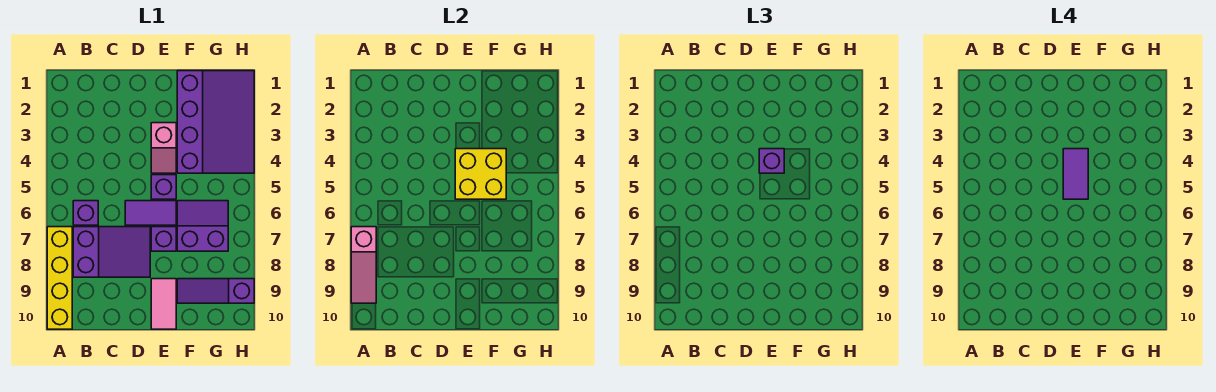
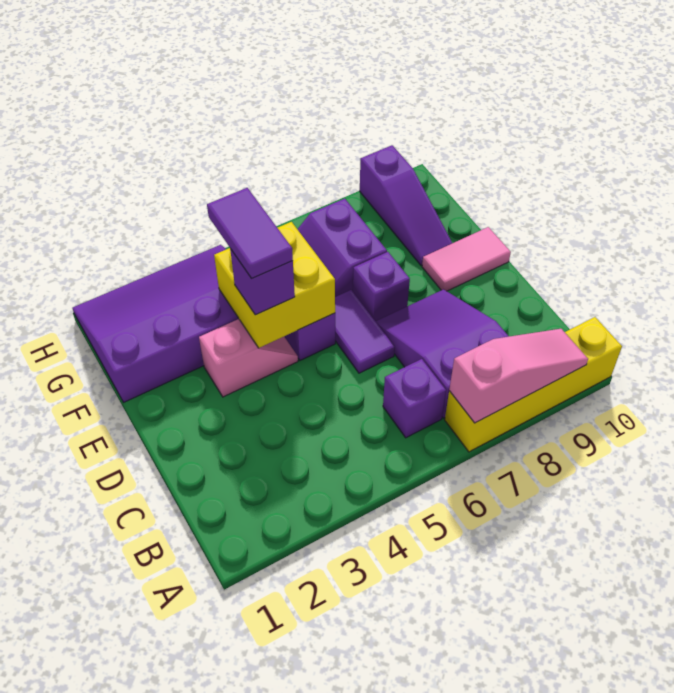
purple 1x2 tile [1063,149,1088,199] -> purple 1x2 tile turned to [207,188,293,278]

